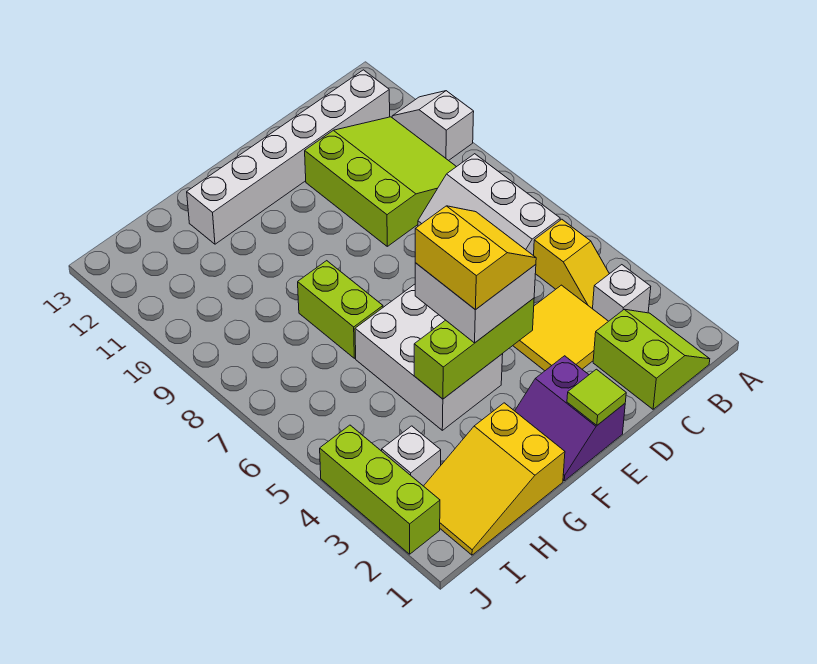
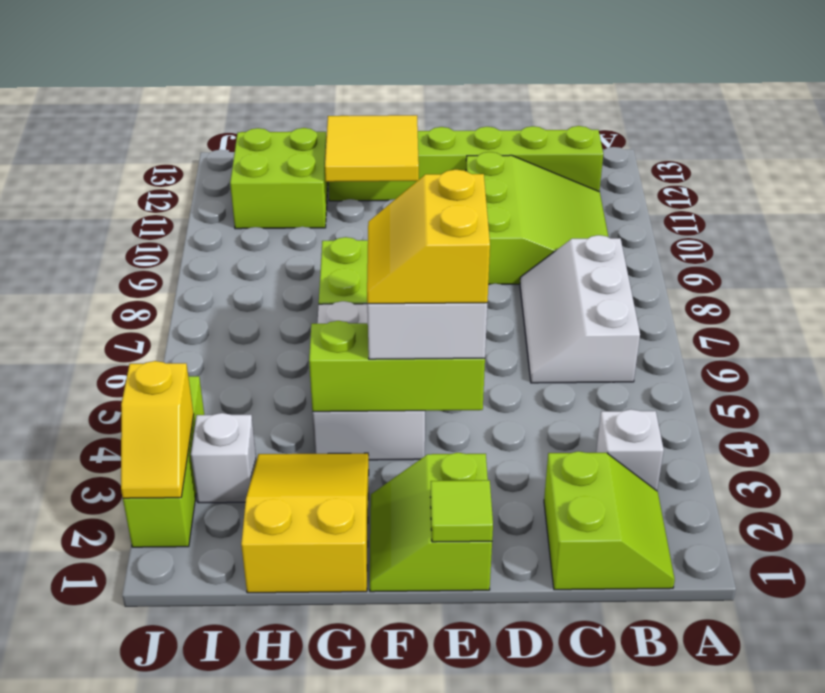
white 1x2 slope [392,91,474,161] -> none
yellow 1x2 slope [534,219,609,309] -> yellow 1x2 slope moved to [121,361,194,498]
white 1x6 brick [187,70,390,244] -> lime 1x6 brick [328,126,603,201]
yellow 2x2 tile [513,285,608,371] -> yellow 2x2 tile moved to [325,115,419,182]
purple 2x2 slope [515,356,625,481] -> lime 2x2 slope [370,453,492,592]
yellow 2x2 slope [415,206,536,310] -> yellow 2x2 slope turned to [367,170,490,304]
yellow 2x3 slope [424,403,565,555] -> yellow 2x3 slope turned to [241,453,369,593]
none -> lime 2x2 brick [230,128,328,229]

